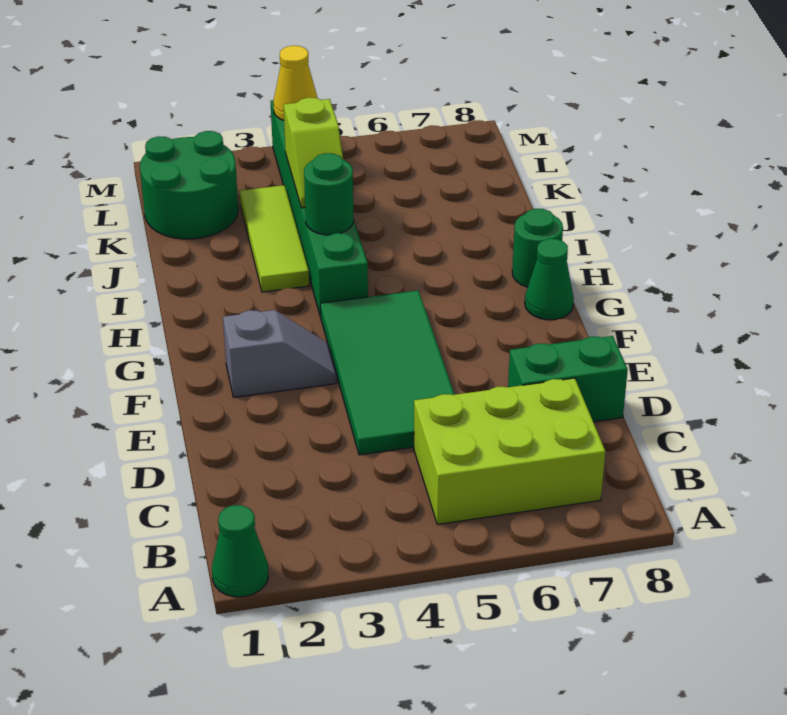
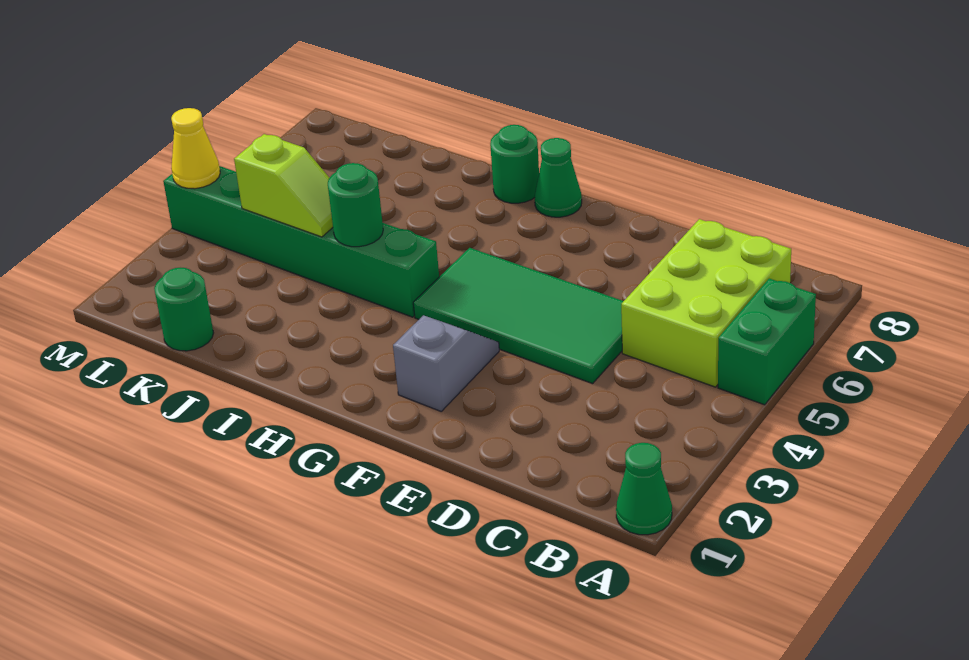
green 1x2 brick [508,336,628,422] -> green 1x2 brick moved to [718,279,816,405]
lime 1x3 tile [240,185,309,292] -> none
green 2x2 round brick [140,131,238,239] -> green 1x1 round brick [154,268,213,351]

